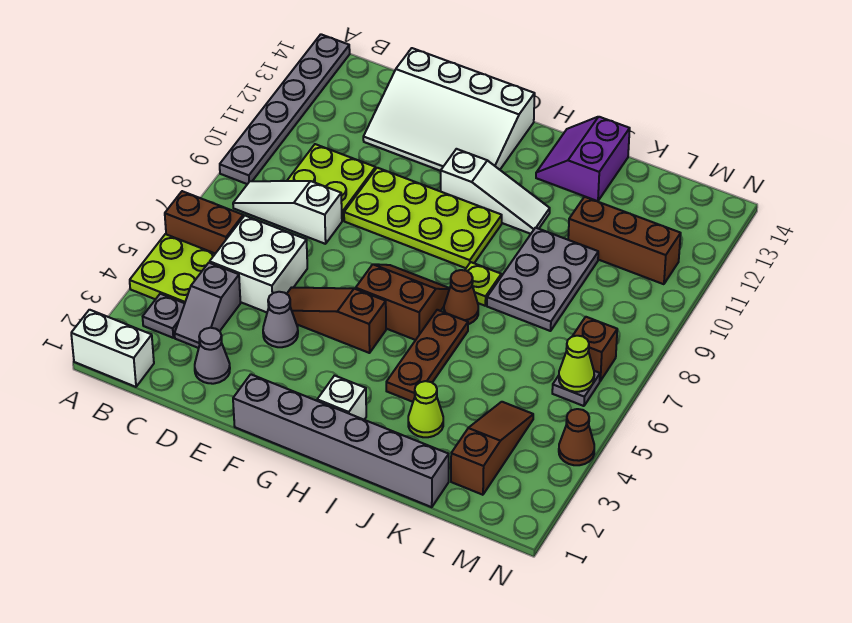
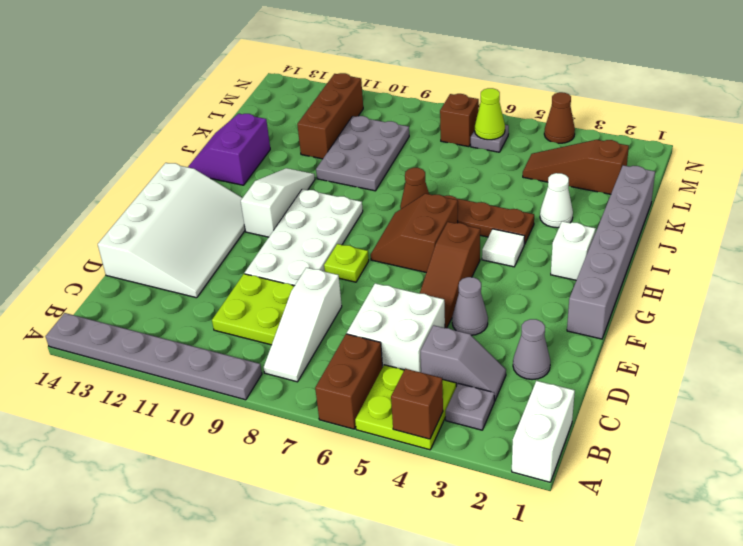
none -> brown 1x1 brick [391,369,443,439]
lime 2x4 plate [344,168,502,268] -> white 2x4 plate [245,189,363,286]
none -> white 1x1 tile [482,229,525,267]
lime 1x1 plate [465,262,501,306] -> lime 1x1 plate moved to [324,244,369,282]
purple 2x2 slope [536,117,630,201] -> purple 2x2 slope turned to [188,114,270,185]
lime 1x1 cone [408,381,443,437] -> white 1x1 cone [540,173,573,228]
grey 2x3 plate [487,228,598,331] -> grey 2x3 plate turned to [316,116,409,191]

